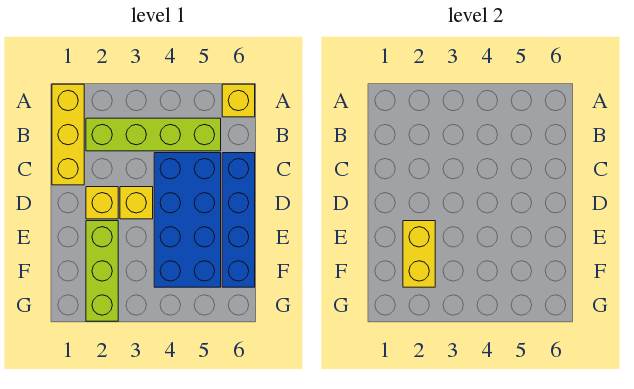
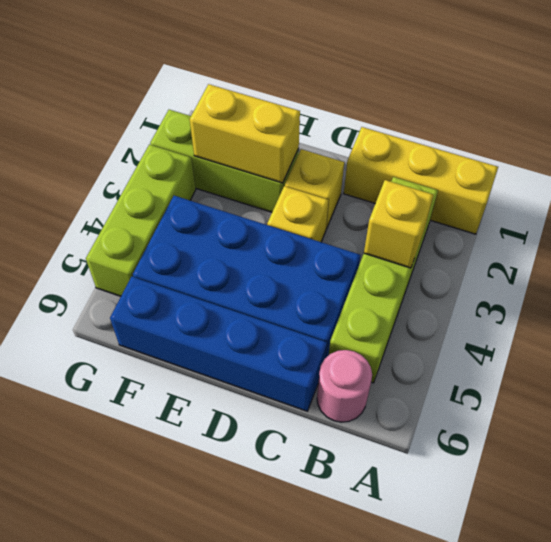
yellow 1x1 brick [222,84,255,117] -> yellow 1x1 brick moved to [364,180,433,268]
none -> pink 1x1 round brick [317,350,372,422]
none -> lime 1x3 brick [86,144,195,296]

